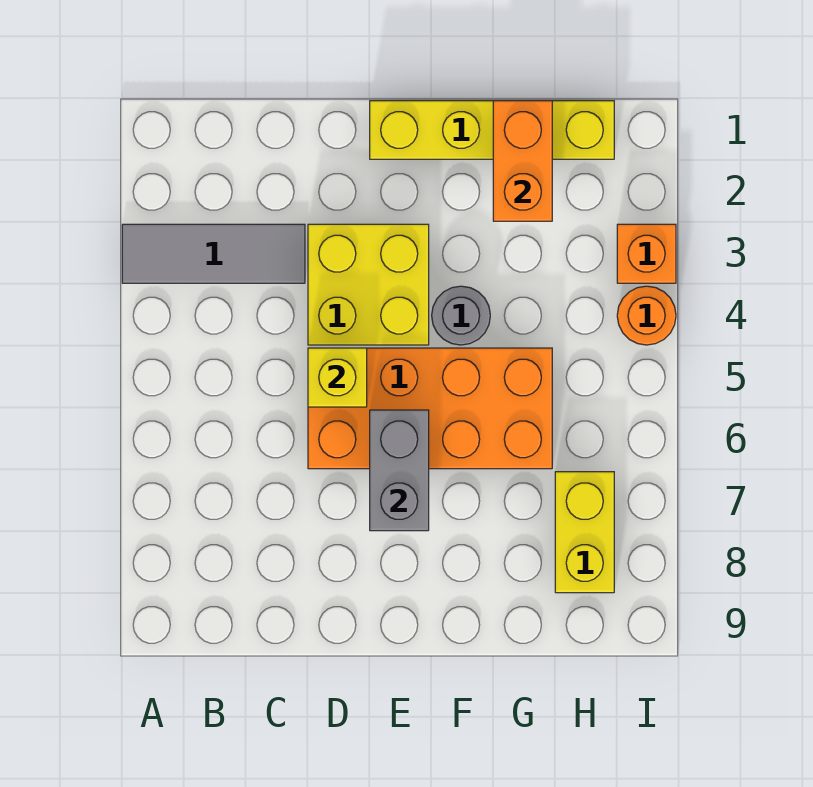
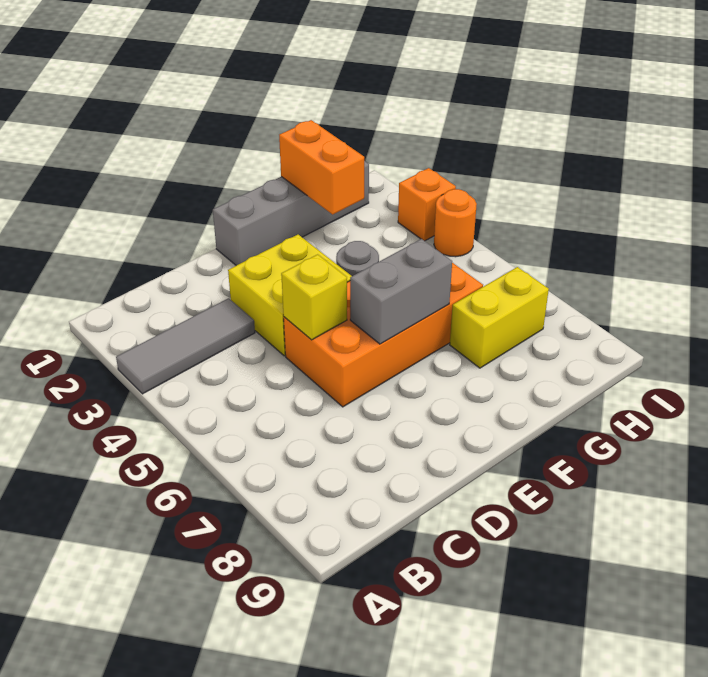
yellow 1x4 brick [370,101,614,159] -> grey 1x4 brick [213,161,369,265]
grey 1x2 brick [370,410,429,531] -> grey 1x2 brick turned to [350,239,452,344]
yellow 1x2 brick [555,472,614,593] -> yellow 1x2 brick turned to [450,267,549,368]

